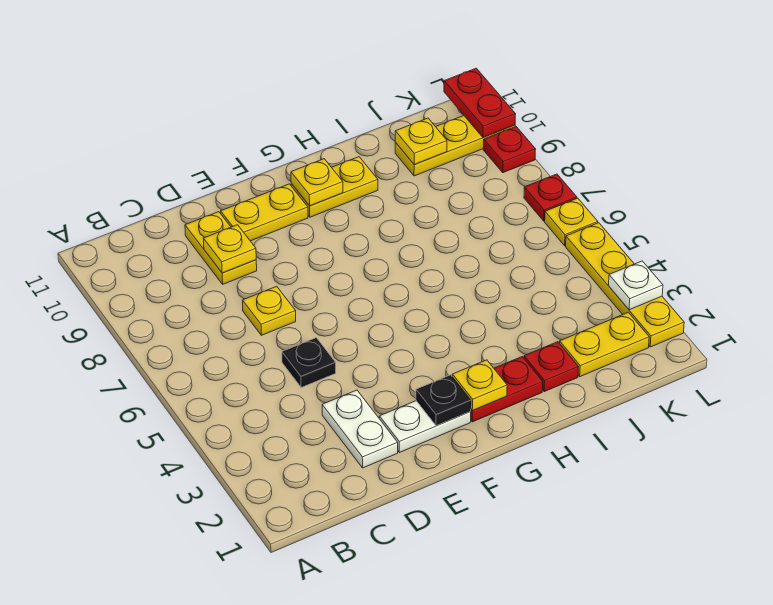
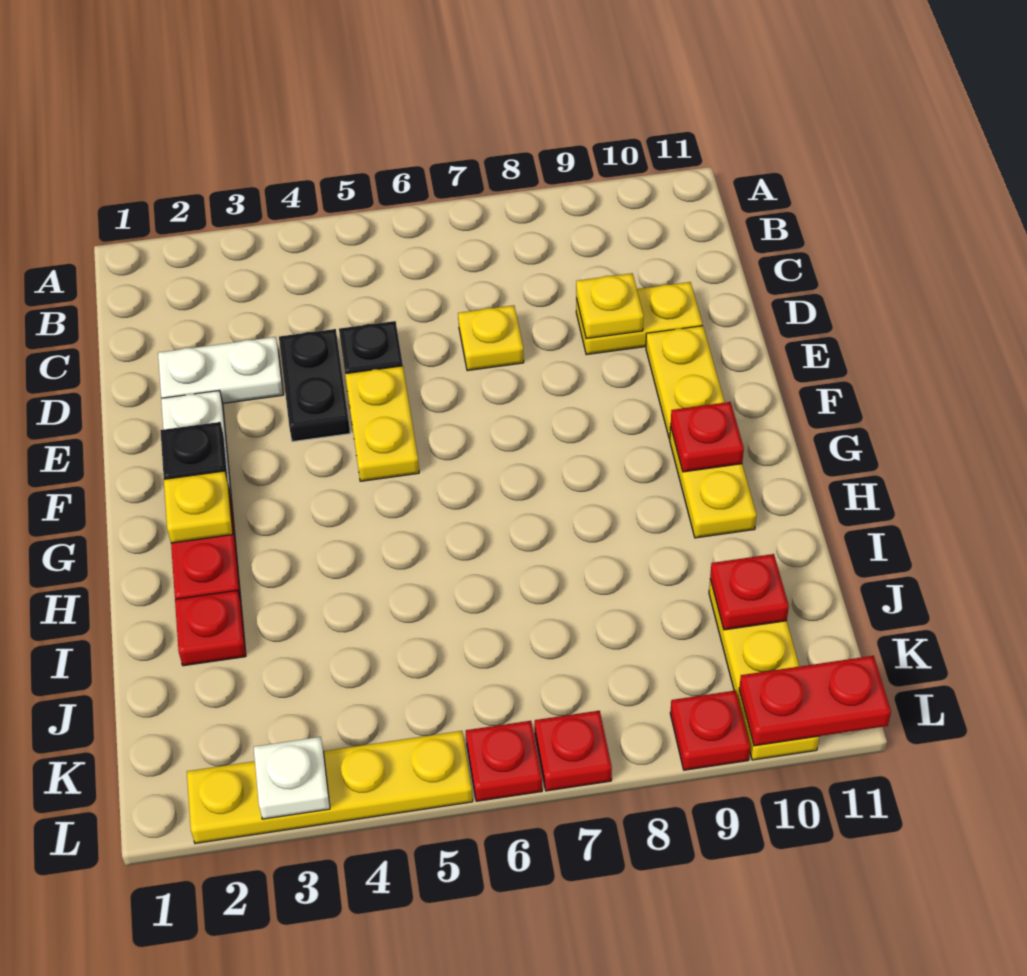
none -> black 1x2 plate [279,329,350,442]
yellow 1x1 plate [291,159,343,206] -> red 1x1 plate [671,402,744,472]
yellow 1x2 plate [560,312,649,377] -> yellow 1x2 plate moved to [345,366,419,481]
yellow 1x1 plate [395,118,447,165] -> red 1x1 plate [710,554,789,630]
yellow 1x1 plate [545,198,598,246] -> red 1x1 plate [466,721,542,801]

